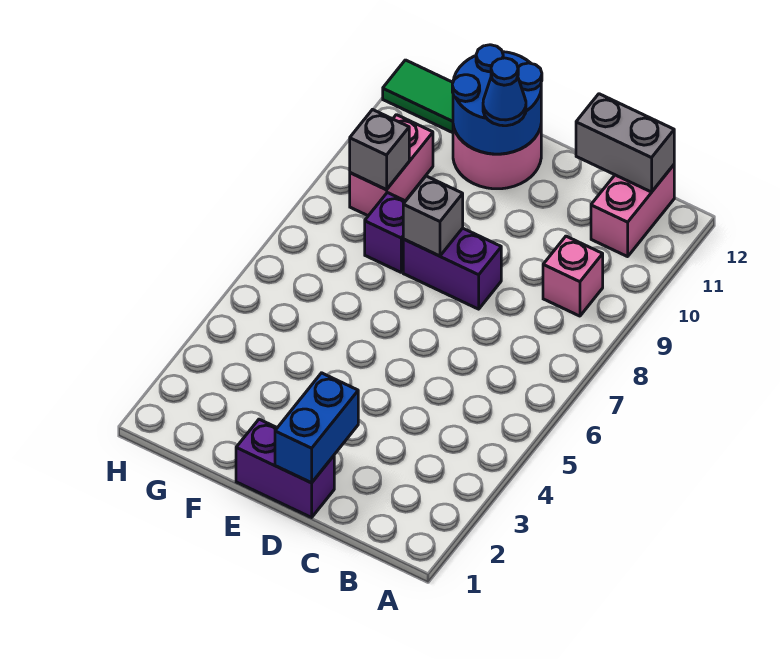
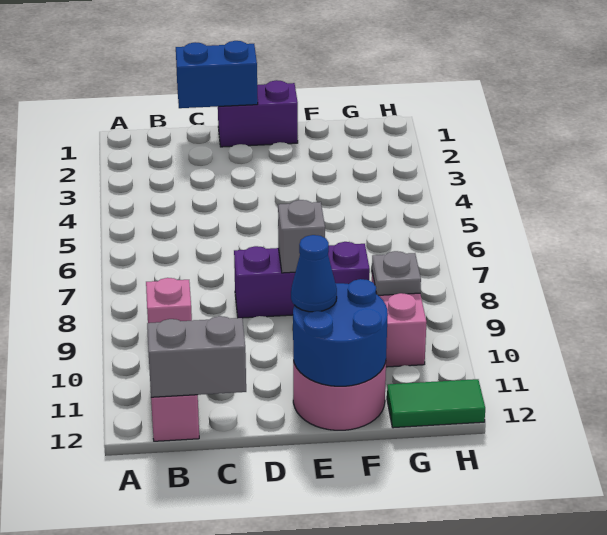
blue 1x2 brick [275,373,358,483] -> blue 1x2 brick turned to [176,41,258,108]
grey 1x1 brick [350,110,409,190] -> grey 1x1 plate [372,251,421,295]

